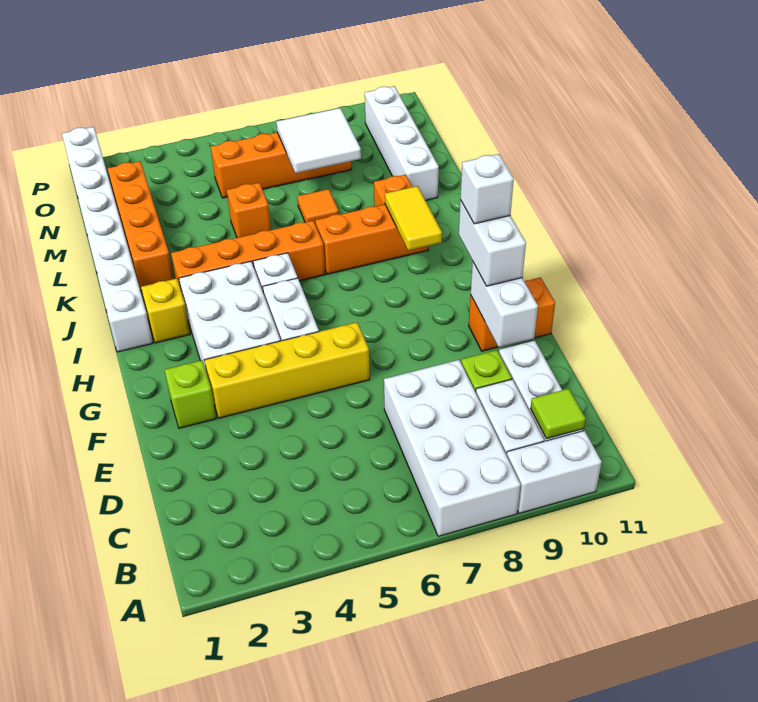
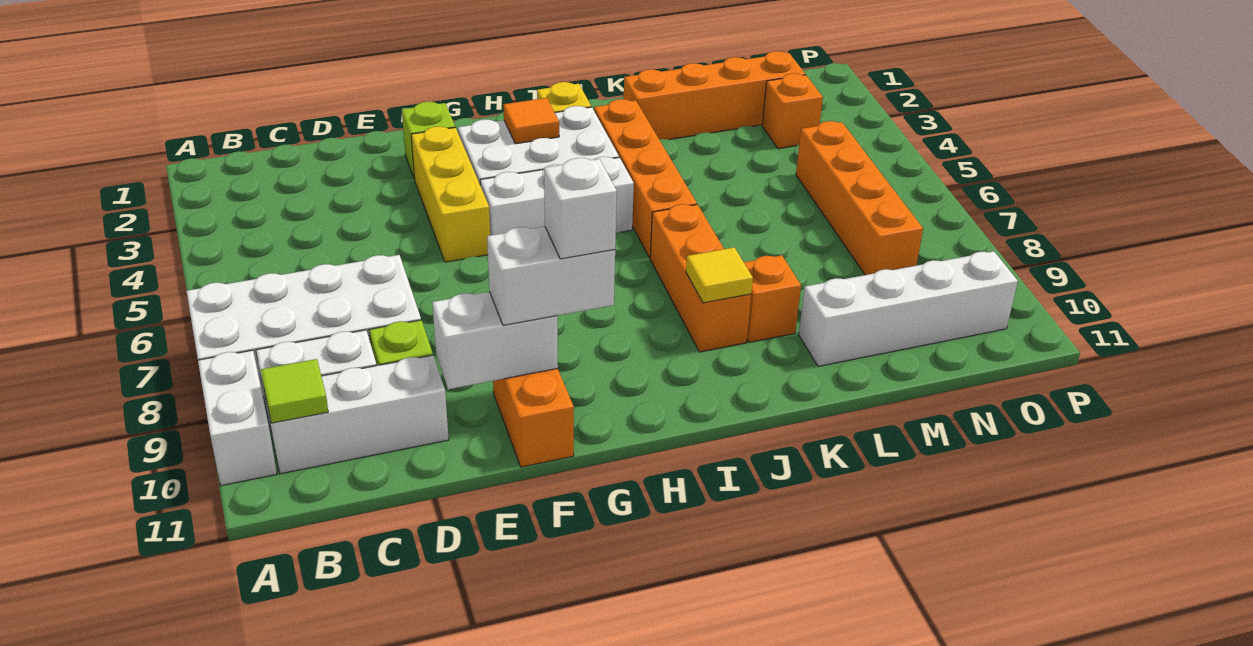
yellow 1x4 brick [204,322,370,418] -> yellow 1x3 brick [411,126,490,262]
white 1x8 brick [62,127,153,352] -> none
yellow 1x2 tile [385,186,442,250] -> yellow 1x1 tile [686,247,753,303]
orange 1x1 brick [227,183,271,238] -> orange 1x1 brick moved to [762,73,823,149]
orange 1x1 tile [297,189,339,225] -> orange 1x1 tile moved to [503,98,559,144]
white 2x2 tile [276,108,361,173] -> none

